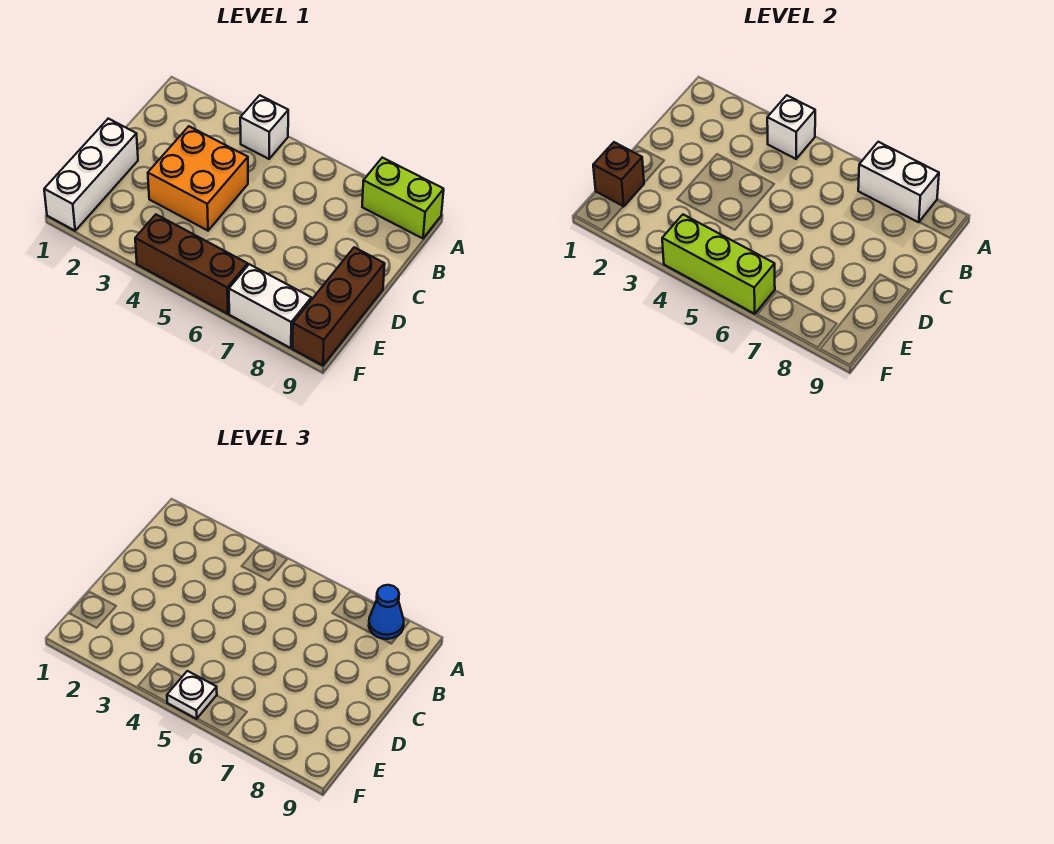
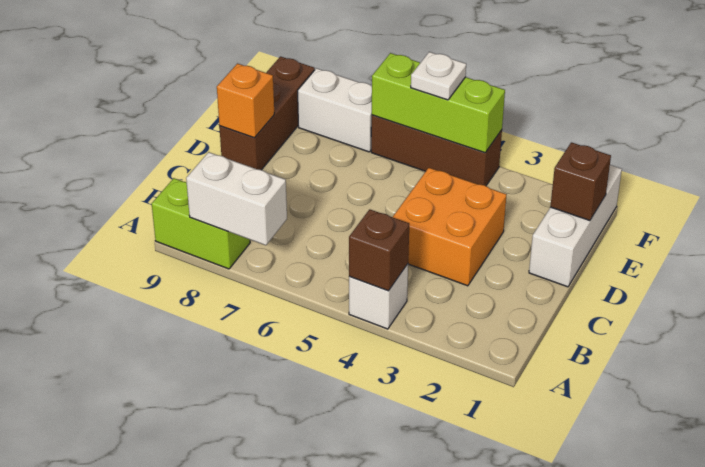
white 1x1 brick [767,95,815,159] -> brown 1x1 brick [349,209,409,291]
blue 1x1 cone [369,585,404,639] -> none
none -> orange 1x1 brick [217,64,274,138]

